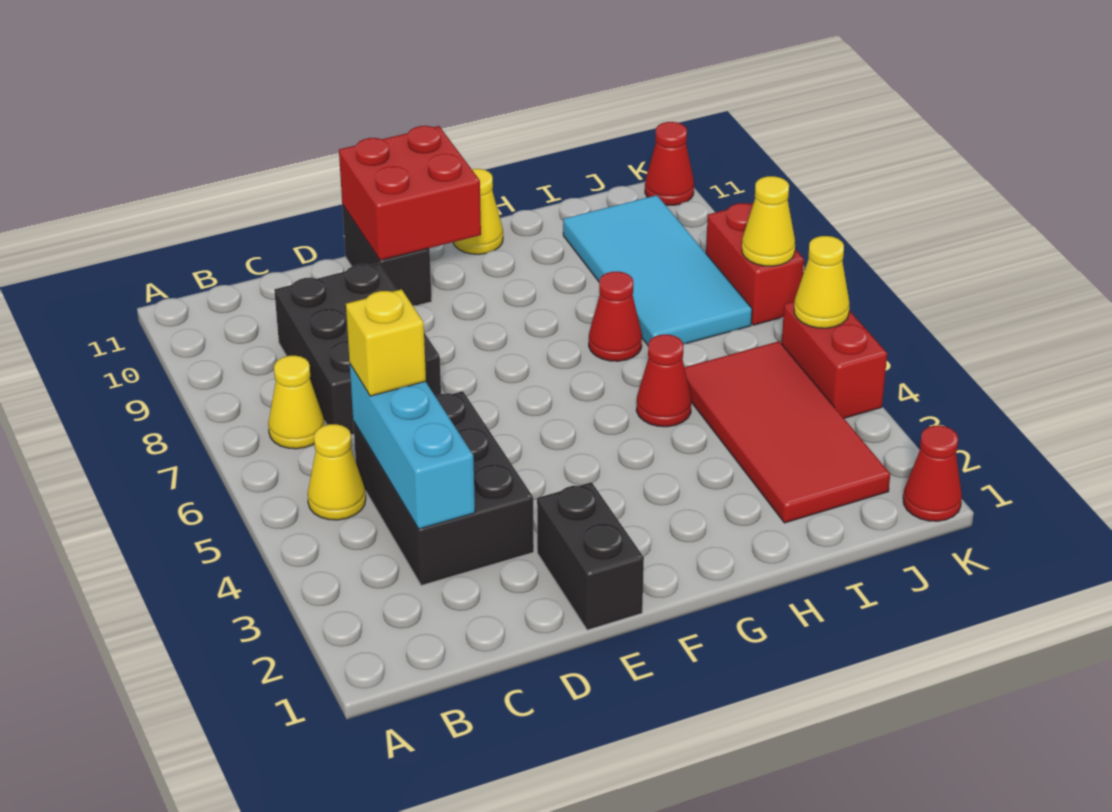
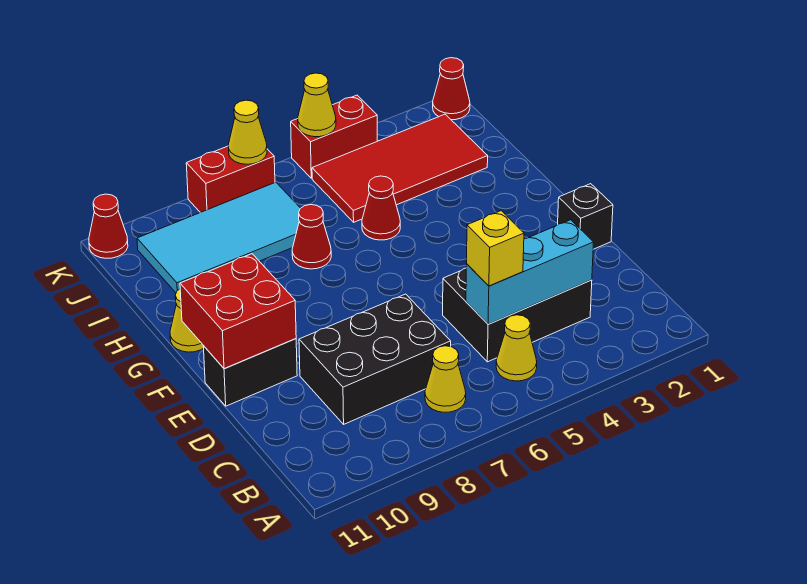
black 1x2 brick [537,482,644,630] -> black 1x1 brick [558,184,613,249]

